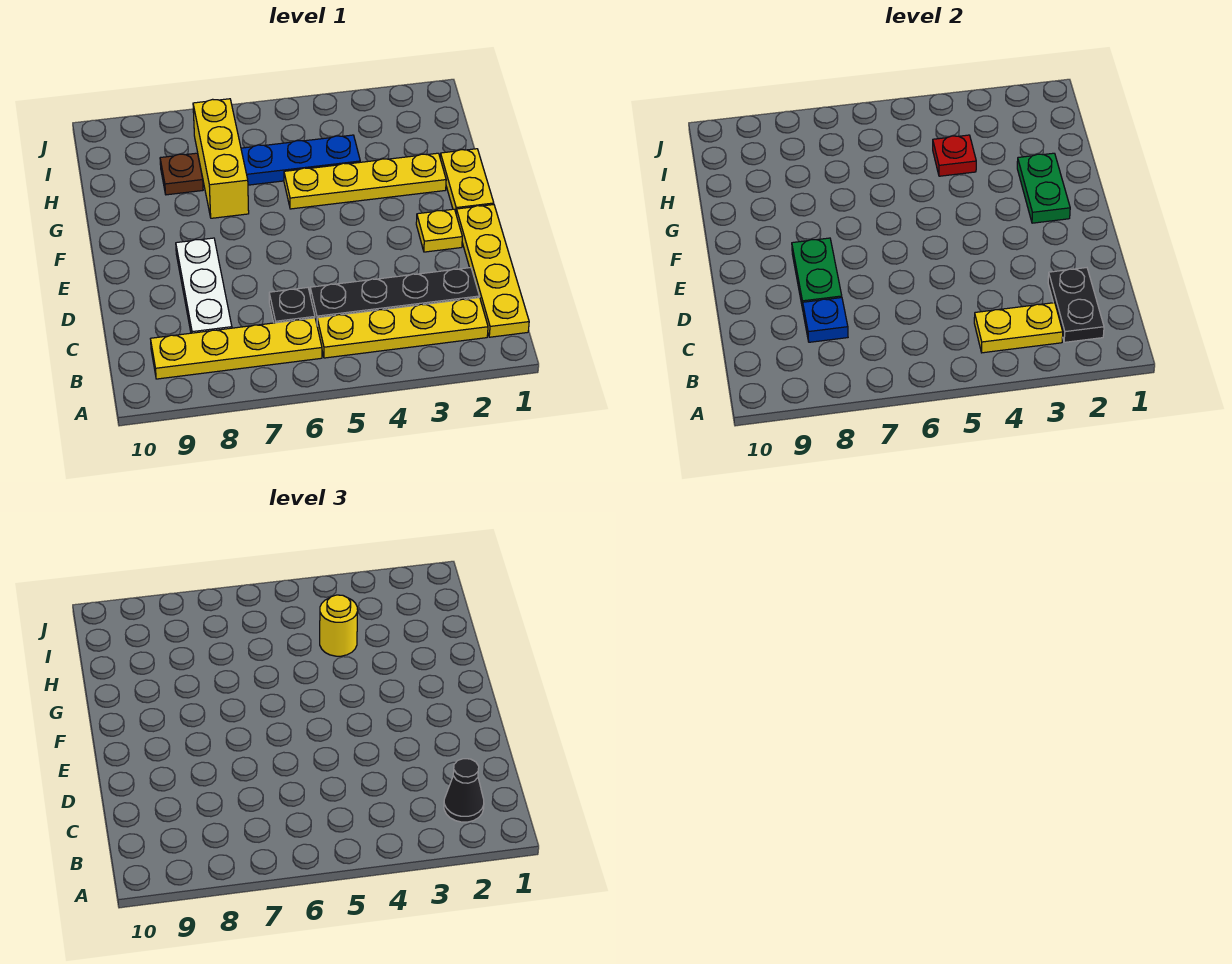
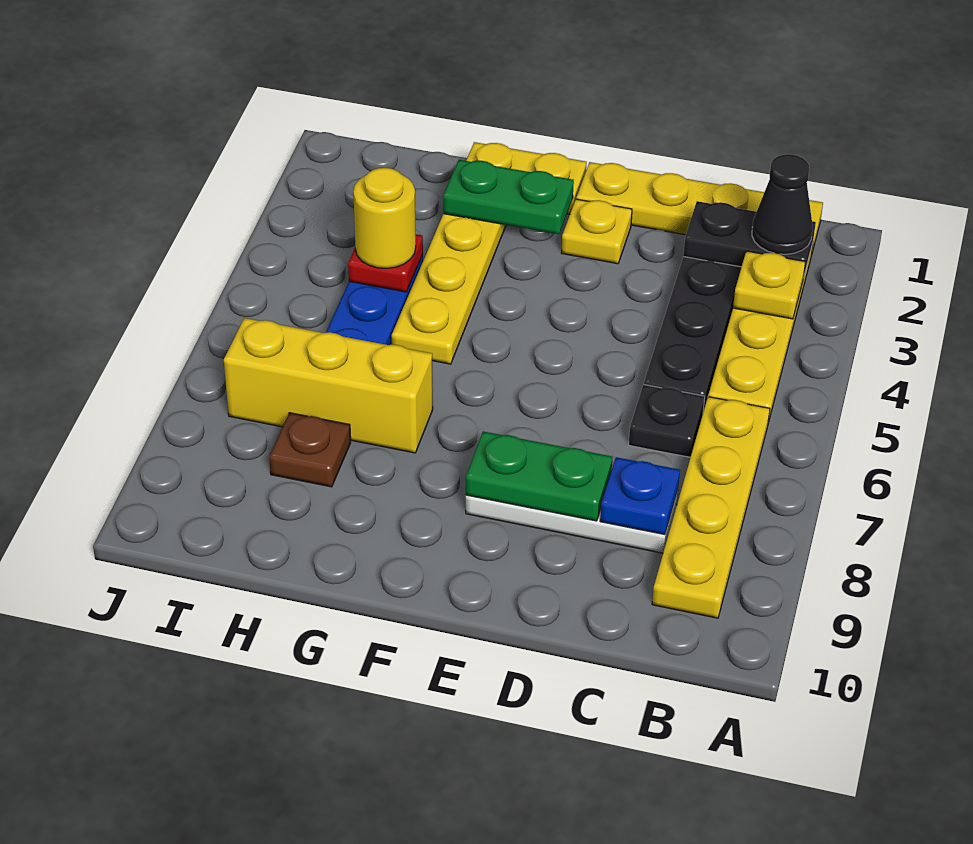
yellow 1x2 plate [974,303,1063,353] -> yellow 1x1 plate [733,251,805,319]

